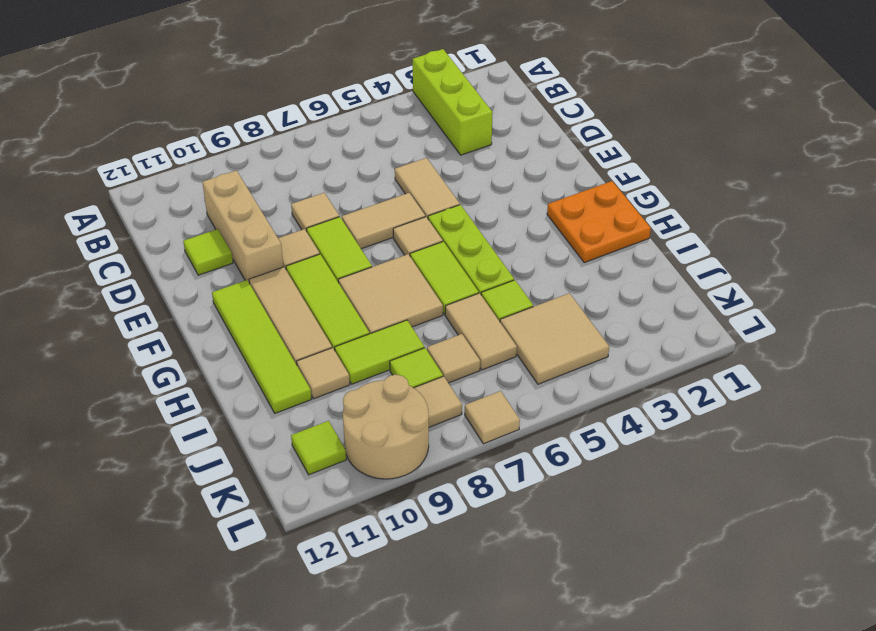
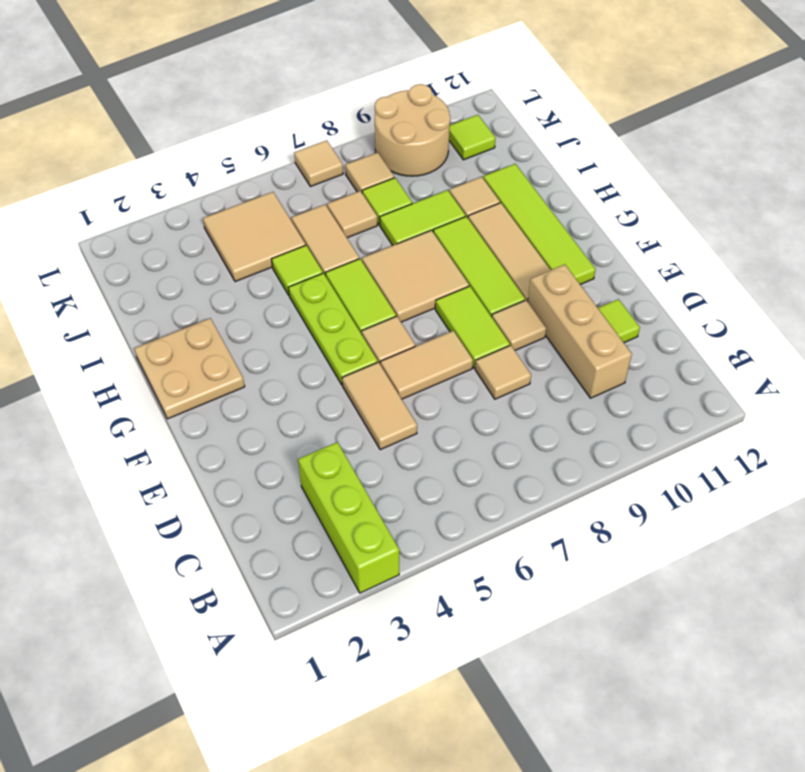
orange 2x2 plate [547,181,651,263] -> tan 2x2 plate [134,318,245,419]

